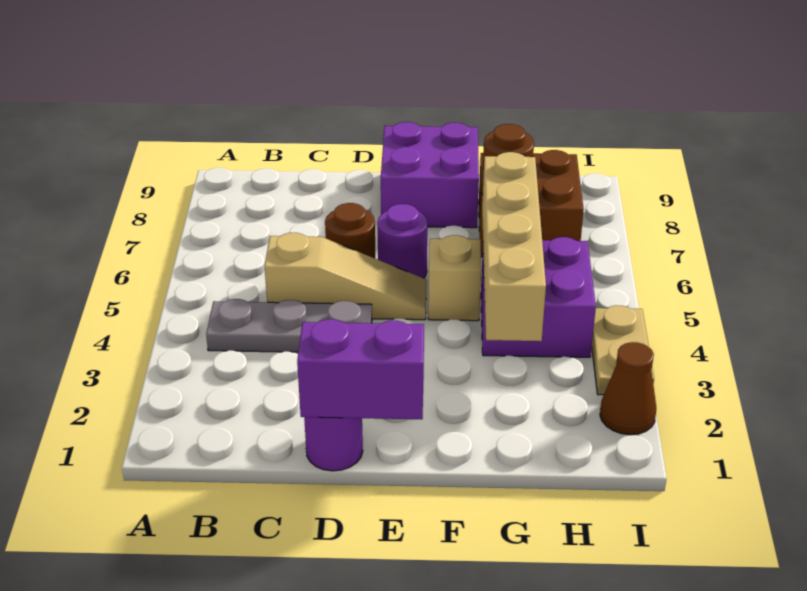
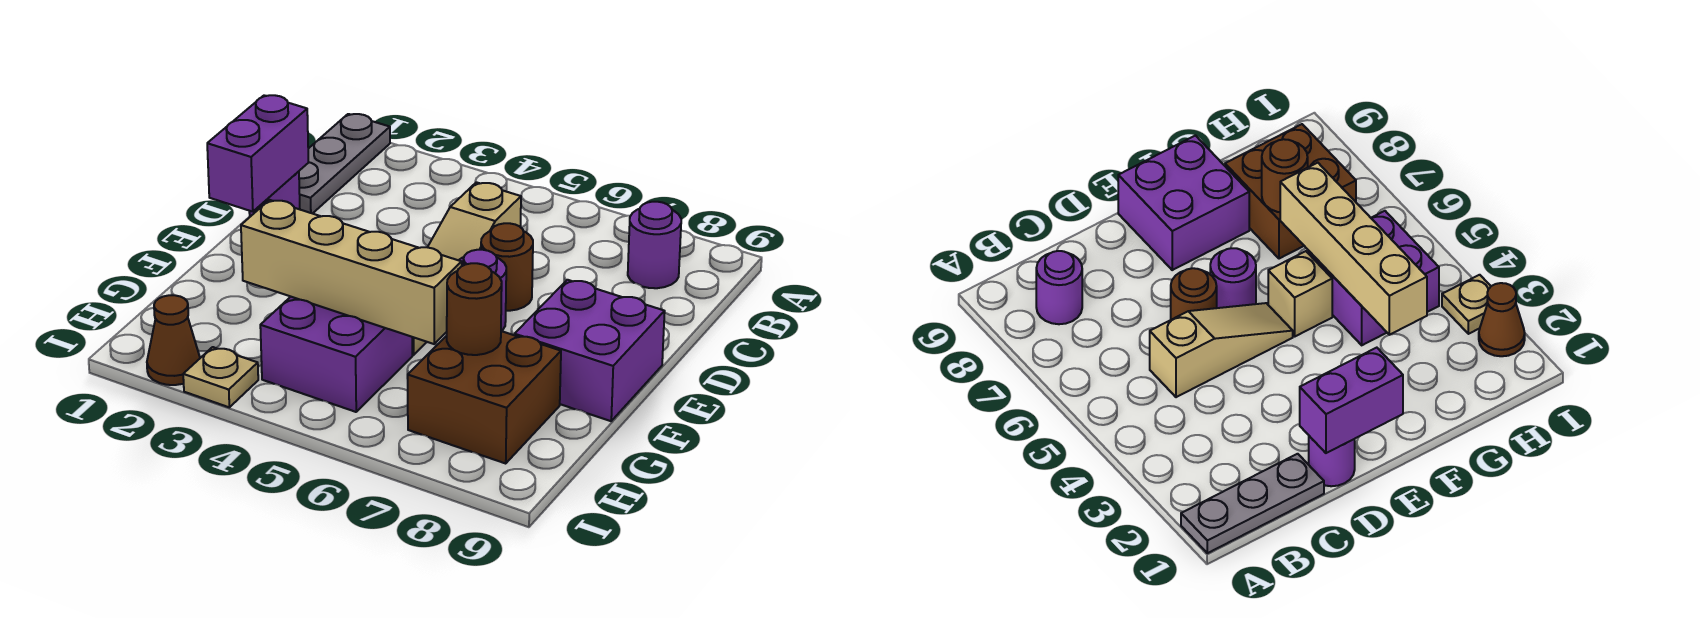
grey 1x3 plate [206,299,372,352] -> grey 1x3 plate moved to [299,114,390,214]
none -> purple 1x1 round brick [628,202,681,288]
tan 1x2 plate [592,305,654,395] -> tan 1x1 plate [183,347,258,407]

